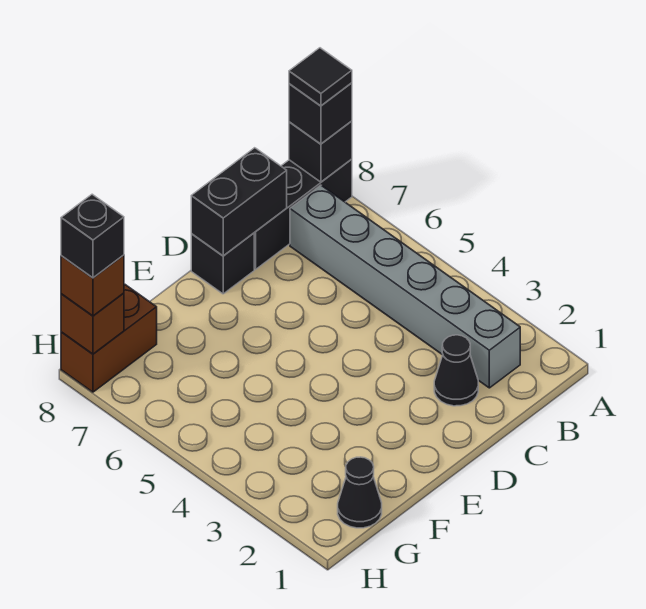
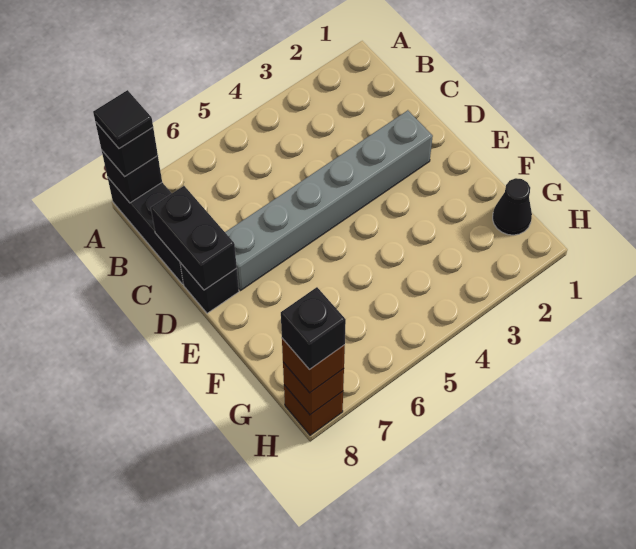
grey 1x6 brick [290,185,520,388] -> grey 1x6 brick moved to [225,110,433,290]
black 1x1 cone [434,335,478,406] -> none
brown 1x2 brick [61,284,157,392] -> brown 1x1 brick [284,385,343,435]

